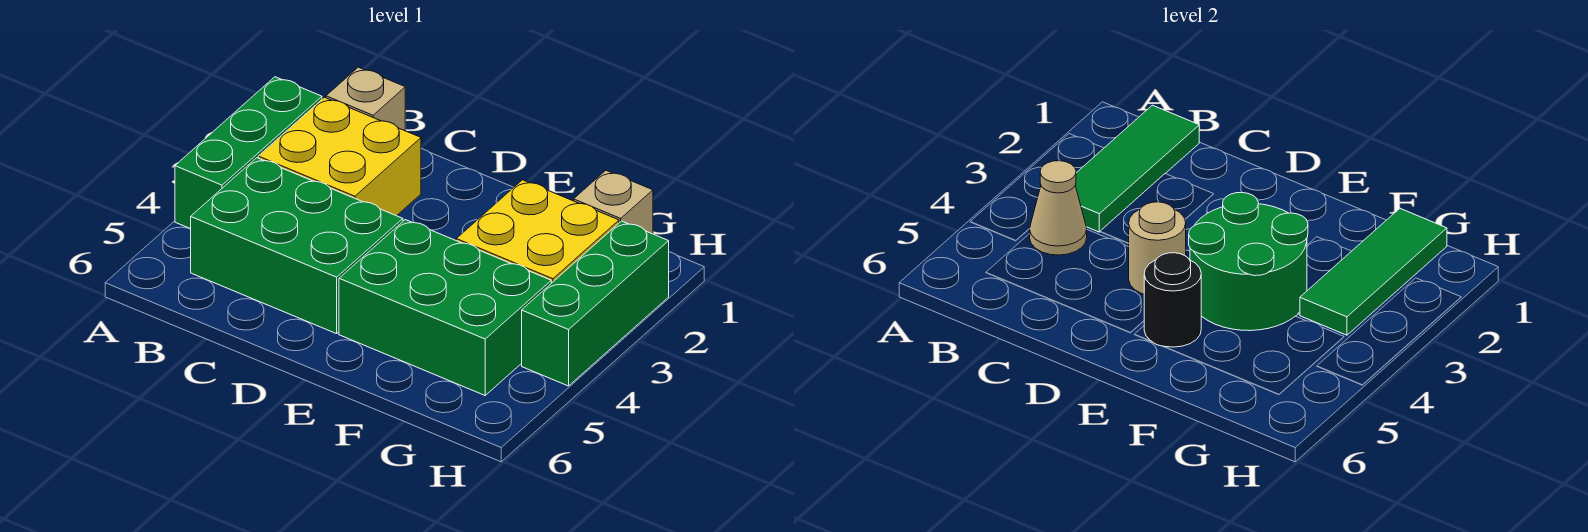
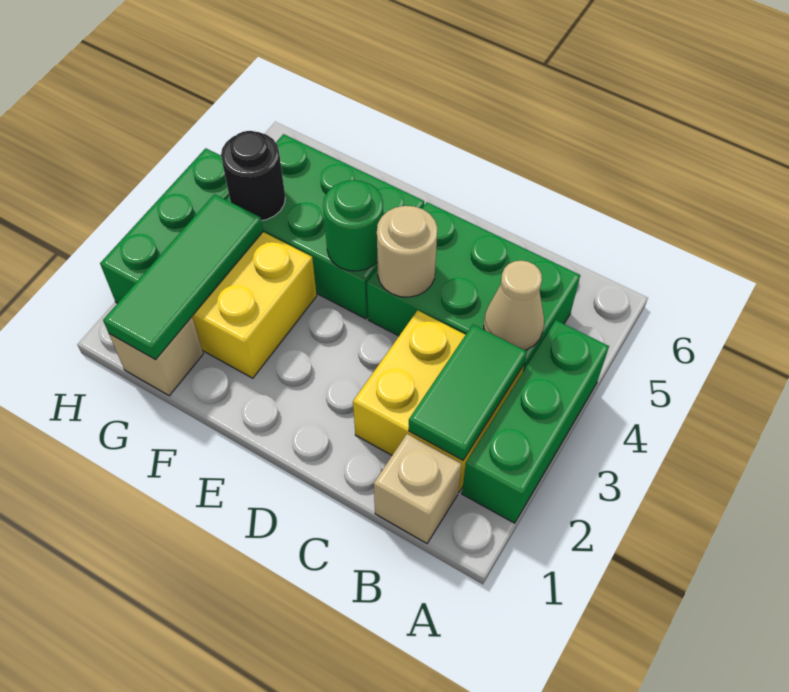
green 1x3 tile [1075,105,1199,232] -> green 1x2 tile [409,325,527,460]
green 2x2 round brick [1189,192,1308,331] -> green 1x1 round brick [323,180,383,271]
black 1x1 round brick [1144,253,1201,347] -> black 1x1 round brick moved to [221,131,285,221]

